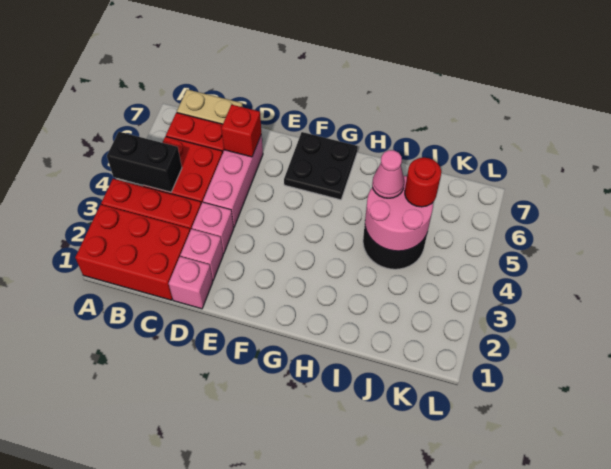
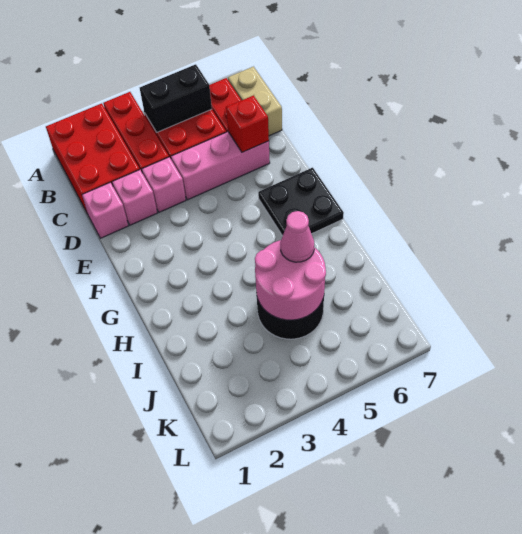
black 1x2 brick [107,132,182,192] -> black 1x2 brick turned to [140,64,212,132]
red 1x1 round brick [405,158,441,207] -> none

